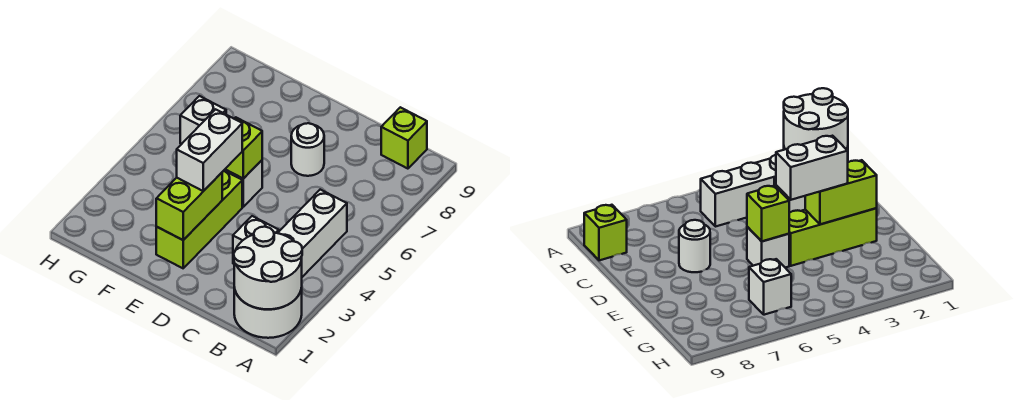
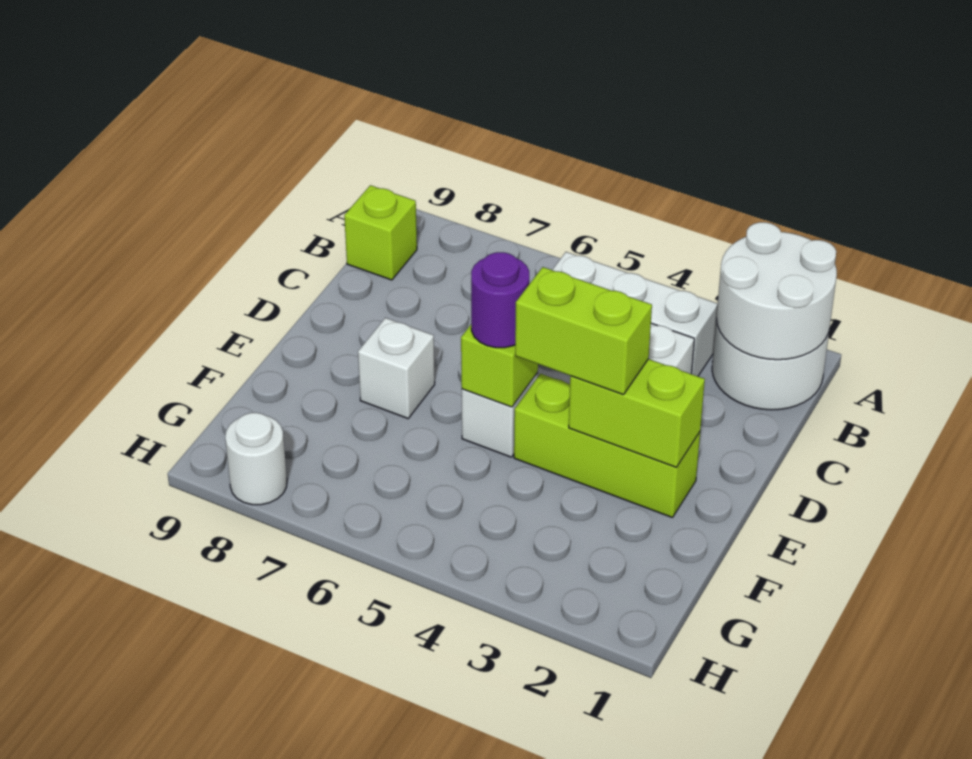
white 1x1 round brick [291,123,324,176] -> white 1x1 round brick moved to [225,413,287,505]
white 1x2 brick [177,109,242,191] -> lime 1x2 brick [515,267,652,395]
none -> purple 1x1 round brick [471,252,529,348]
white 1x1 brick [180,96,226,144] -> white 1x1 brick moved to [358,318,435,418]

